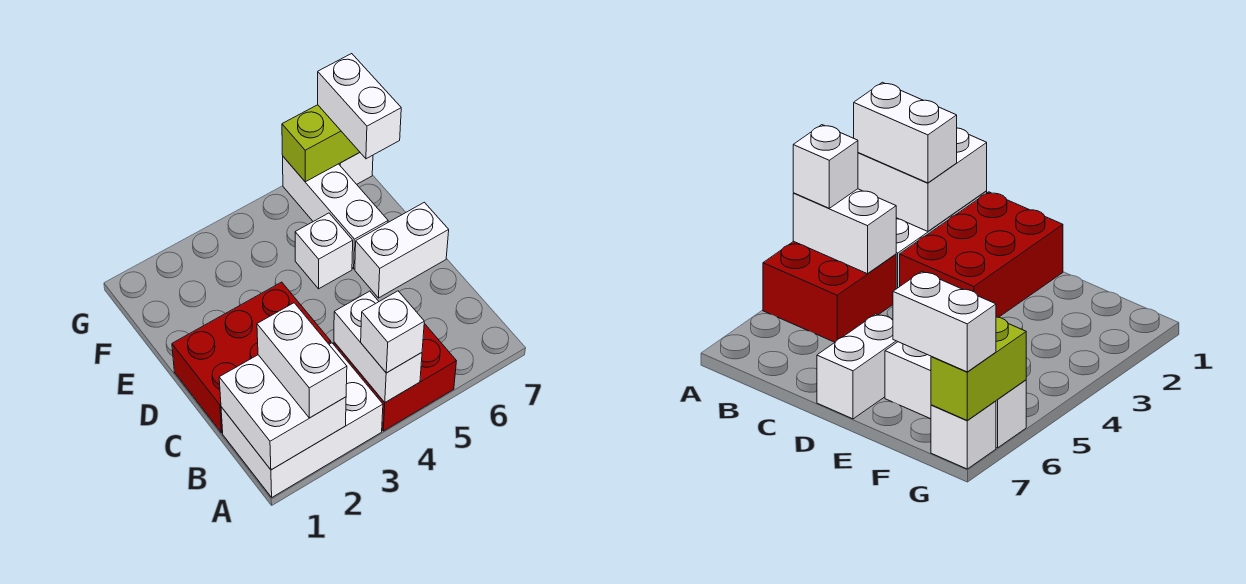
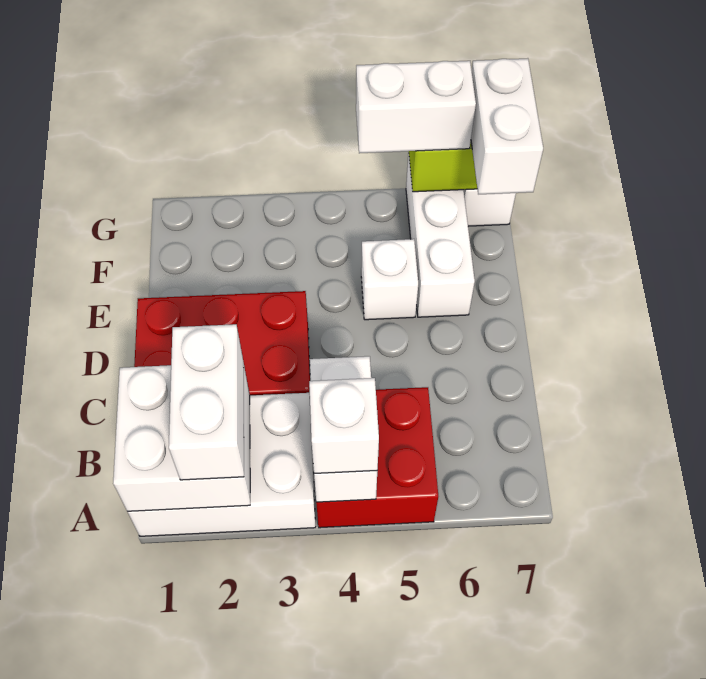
white 1x2 brick [355,202,449,298] -> white 1x2 brick moved to [356,61,476,153]

